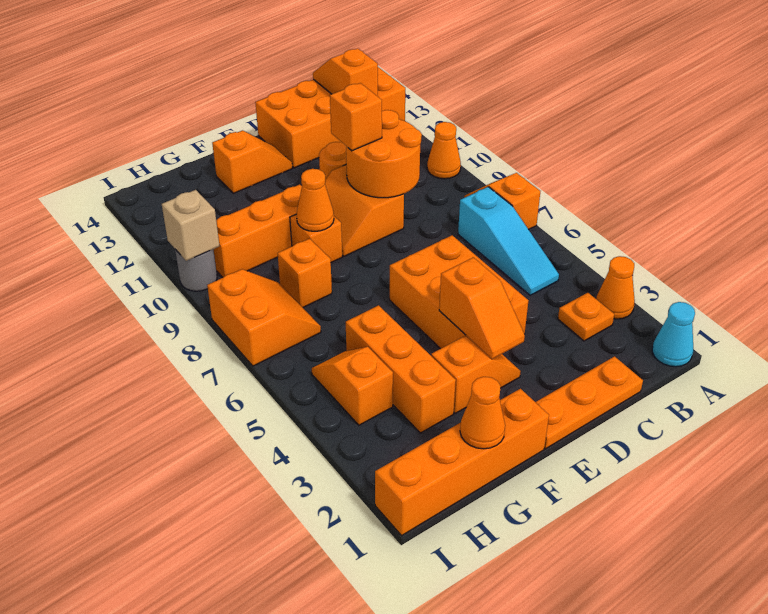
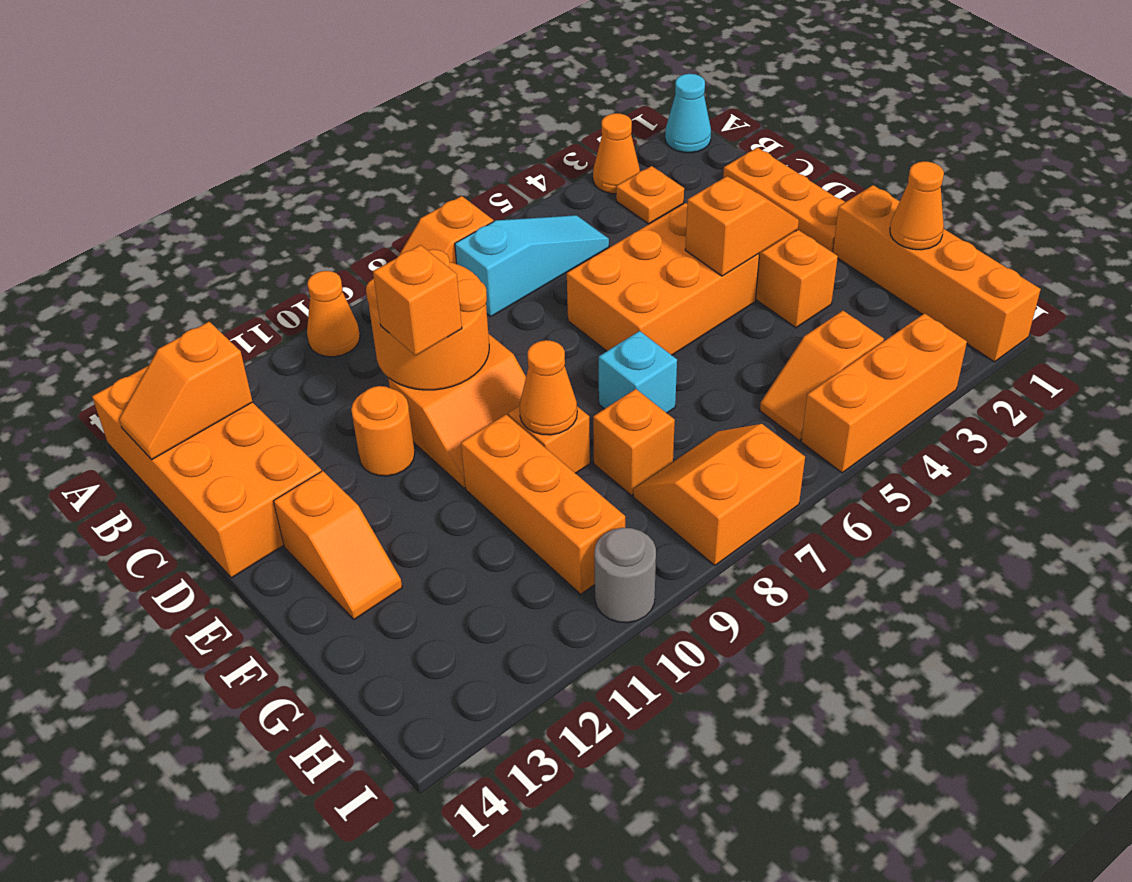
orange 1x2 slope [212,130,292,193] -> orange 1x2 slope turned to [274,471,402,619]
none -> cyan 1x1 brick [599,331,677,413]
orange 1x3 brick [346,305,456,433] -> orange 1x3 brick moved to [801,313,967,473]
tan 1x1 brick [162,190,219,261] -> none

